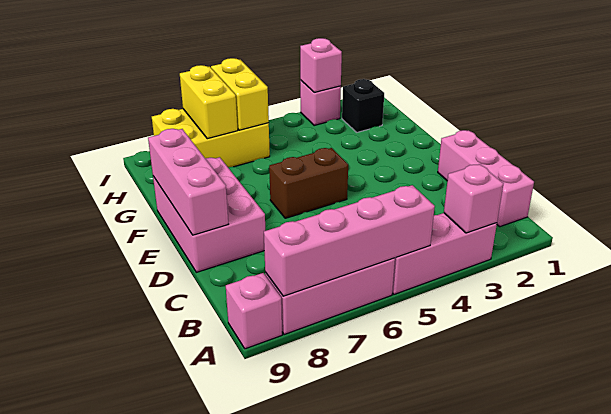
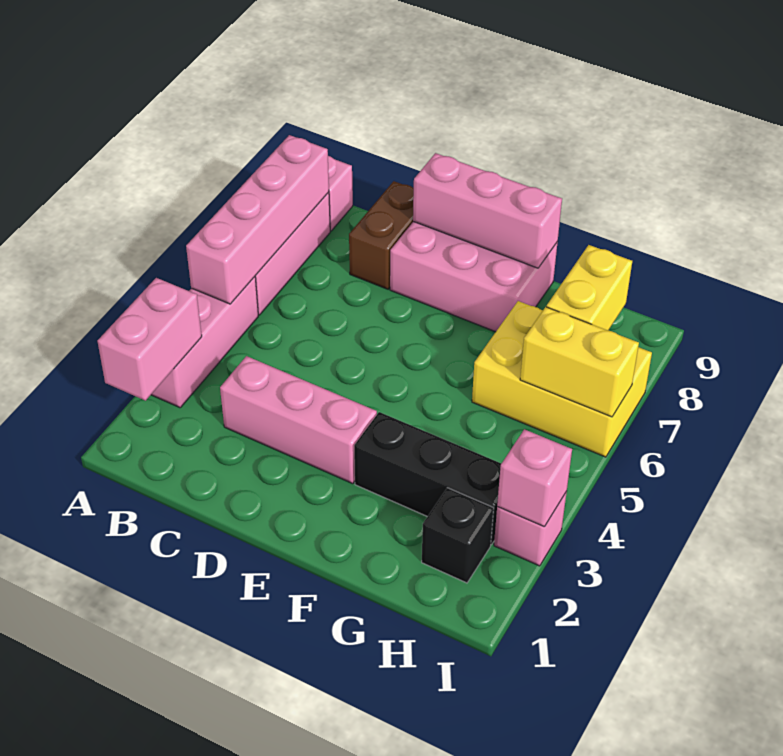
pink 1x1 brick [444,164,503,233] -> pink 1x2 brick [97,278,202,401]
pink 1x3 brick [438,130,534,227] -> pink 1x3 brick moved to [220,356,377,484]
brown 1x2 brick [269,148,348,218] -> brown 1x2 brick moved to [349,181,414,289]
none -> black 1x3 brick [354,412,501,545]
yellow 2x3 brick [152,109,270,167] -> yellow 2x3 brick turned to [472,301,652,457]
yellow 1x2 brick [180,65,238,139] -> yellow 1x2 brick turned to [547,245,632,331]

